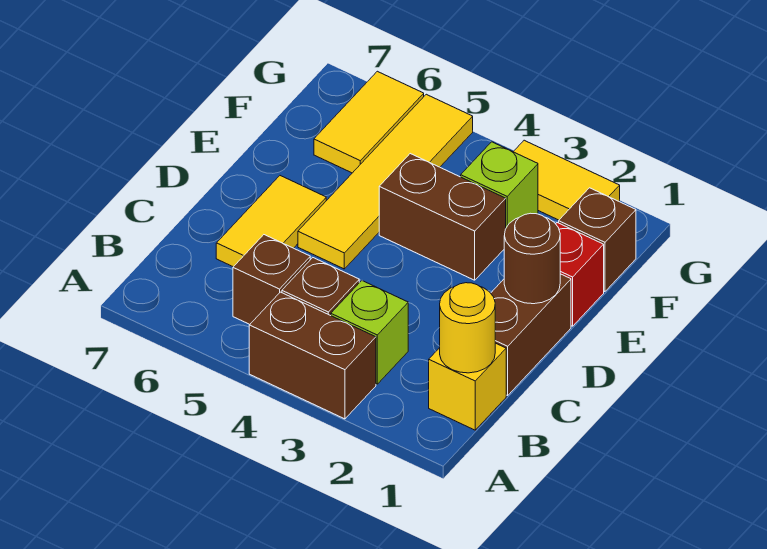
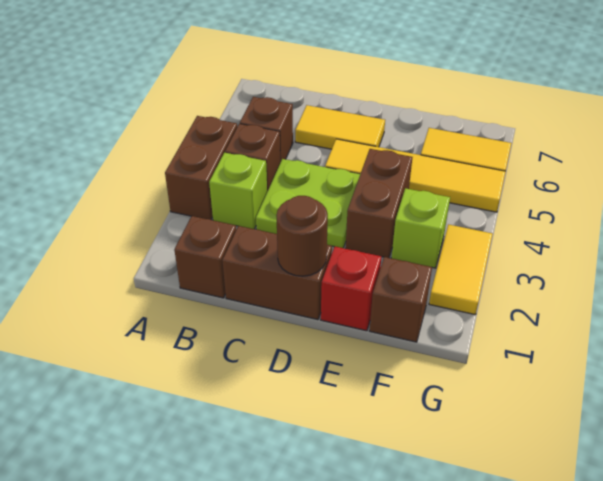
yellow 1x1 brick [429,343,506,430] -> brown 1x1 brick [174,216,236,298]
yellow 1x1 round brick [440,283,495,373] -> none
none -> lime 2x2 plate [256,159,360,248]

